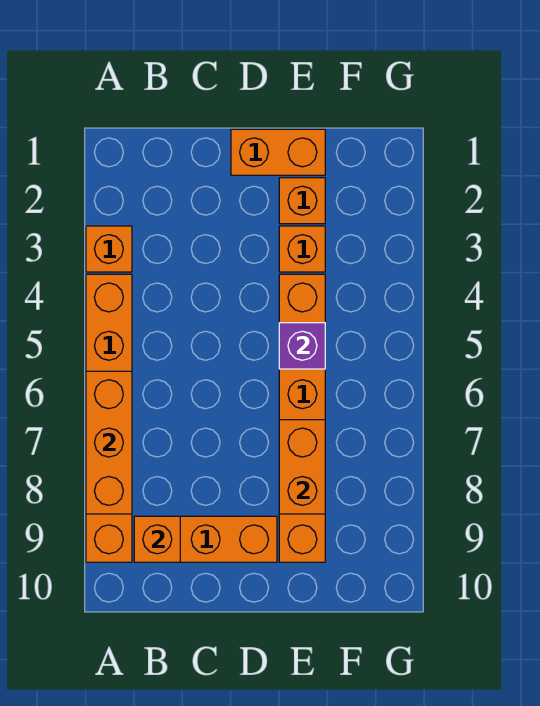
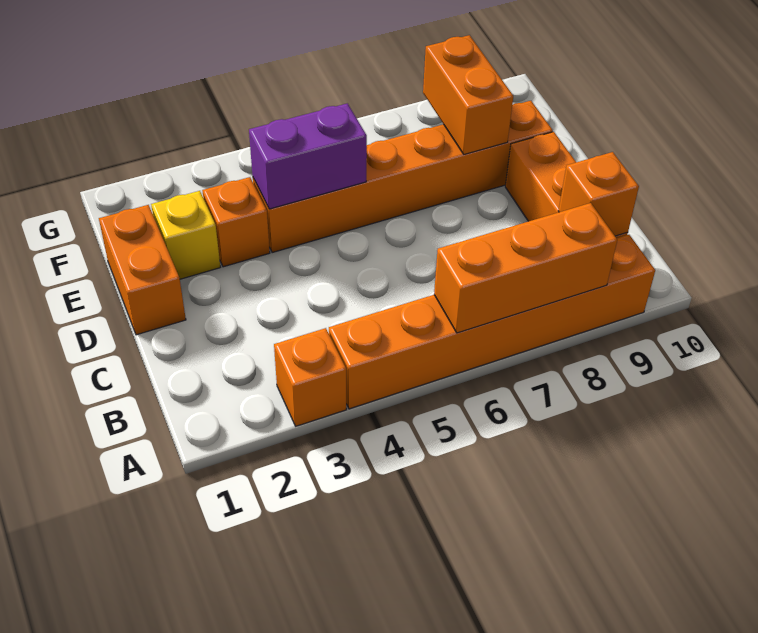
orange 1x1 brick [279,178,325,224] -> yellow 1x1 brick [151,191,220,279]
purple 1x1 brick [279,323,325,369] -> purple 1x2 brick [249,103,367,209]
orange 1x2 brick [279,420,325,514] -> orange 1x2 brick turned to [423,35,513,154]

